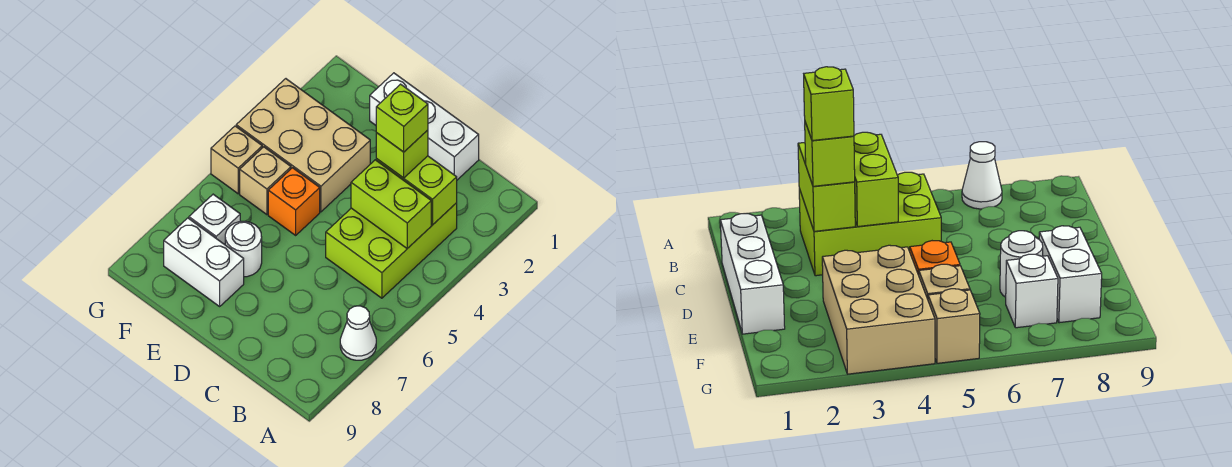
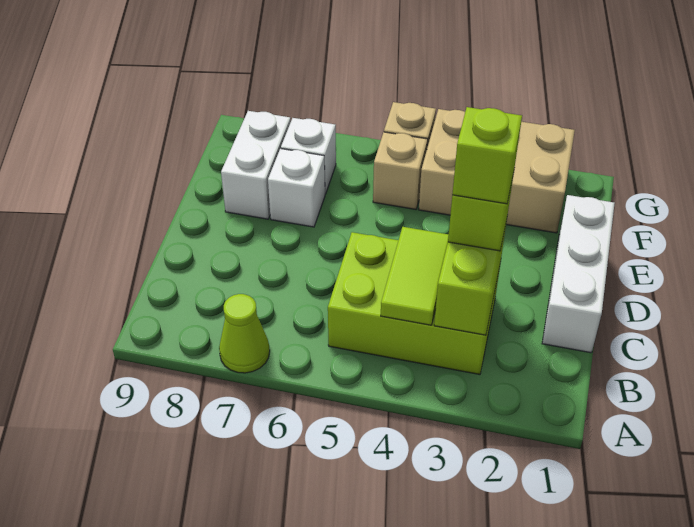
white 1x1 cone [340,306,376,360] -> lime 1x1 cone [219,294,270,373]
lime 1x2 brick [351,160,431,249] -> lime 1x2 tile [381,227,449,325]
tan 2x3 brick [236,79,370,212] -> tan 2x3 brick turned to [419,109,575,233]
orange 1x1 brick [268,168,320,235] -> none
white 1x1 round brick [225,221,262,277] -> white 1x1 brick [268,149,325,227]

